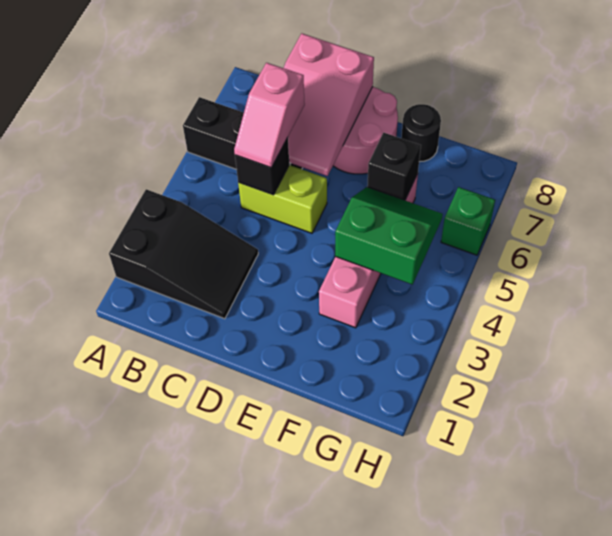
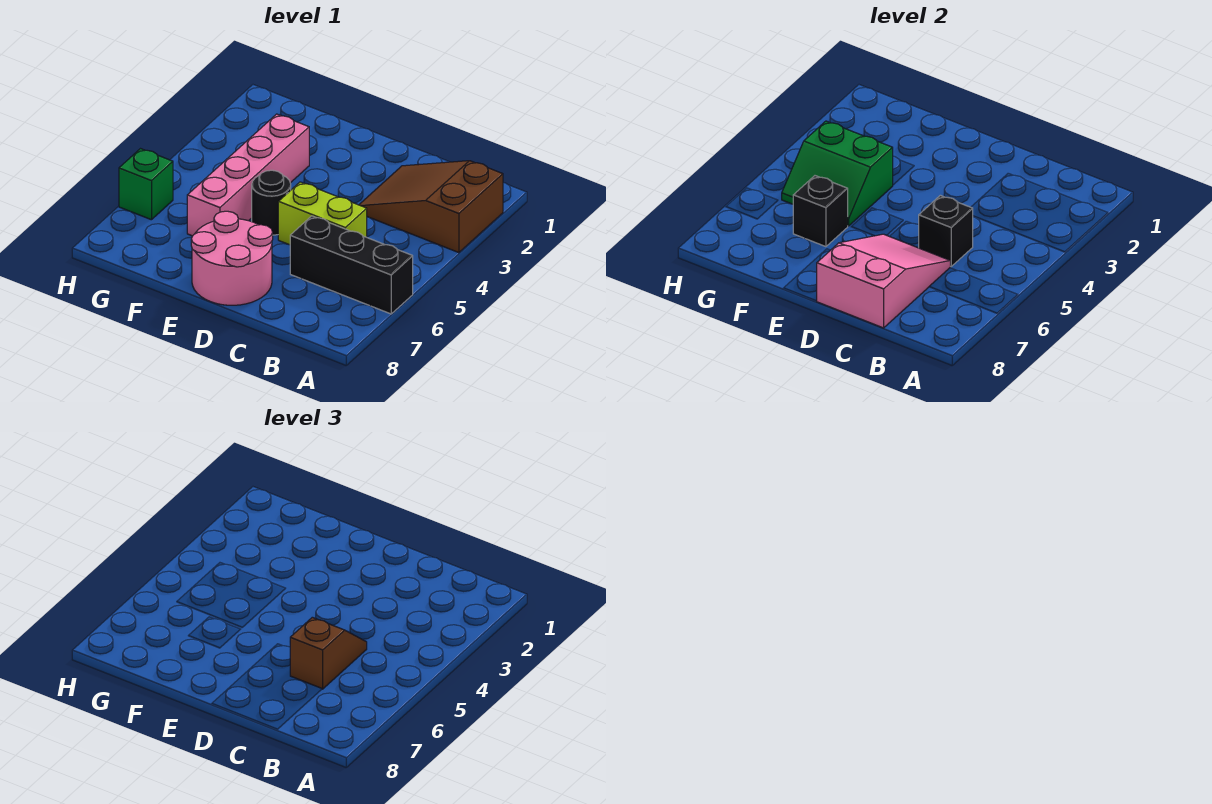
black 2x3 slope [109,189,258,319] -> brown 2x3 slope [359,161,503,253]
pink 1x2 slope [234,63,305,168] -> brown 1x2 slope [290,617,367,689]
black 1x1 round brick [401,104,441,162] -> black 1x1 round brick moved to [252,170,291,235]

